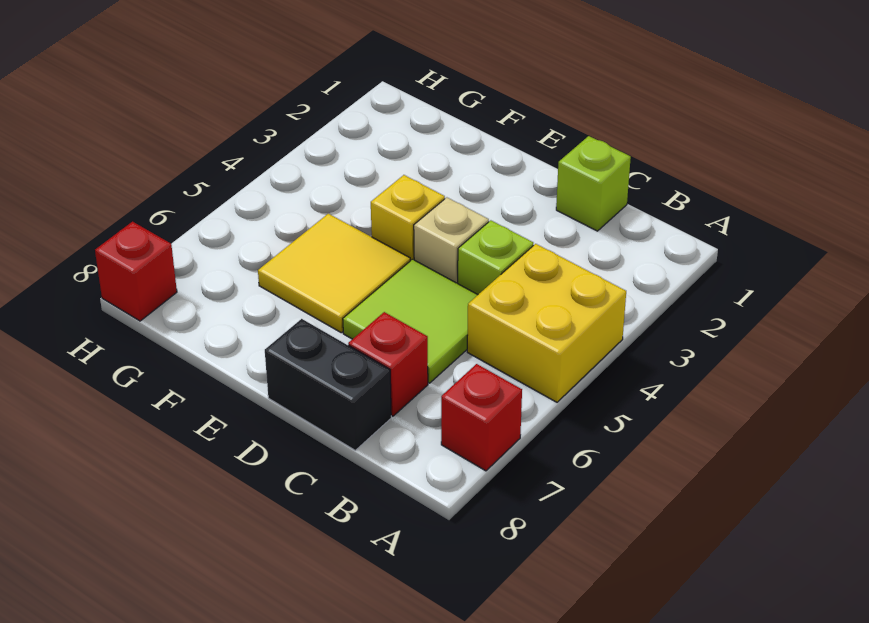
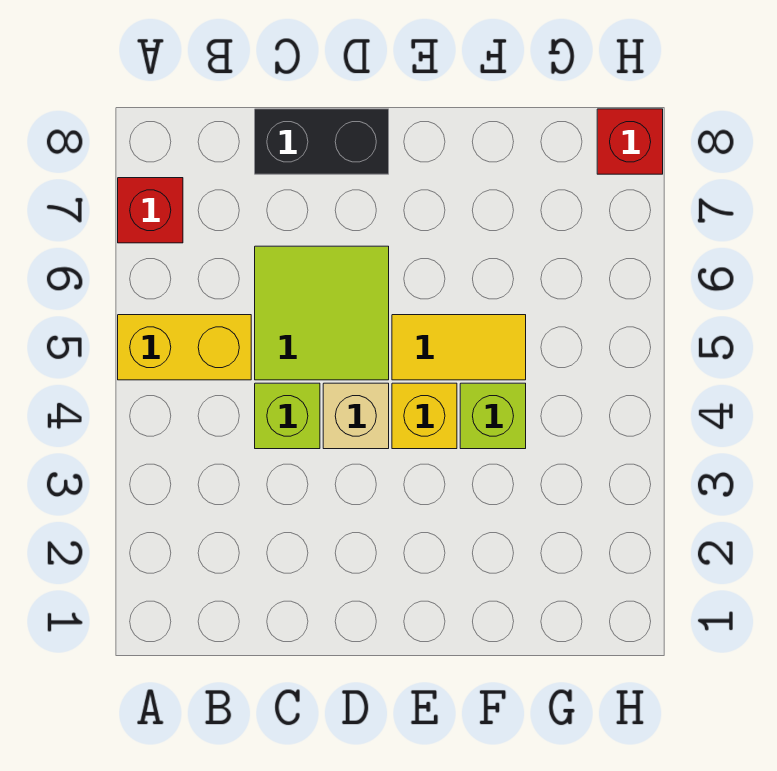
yellow 2x2 brick [467,244,626,402] -> yellow 1x2 brick [118,315,251,380]
lime 1x1 brick [556,136,631,231] -> lime 1x1 brick moved to [460,383,526,449]
red 1x1 brick [348,312,428,416] -> none
yellow 2x2 tile [258,214,410,333] -> yellow 1x2 tile [392,315,526,380]

